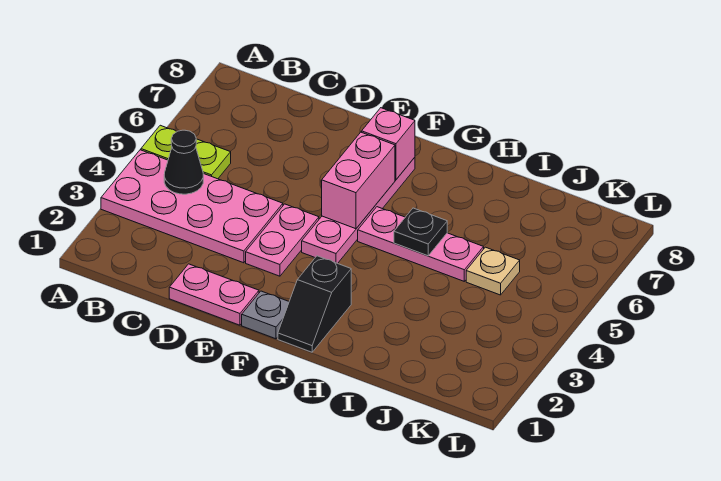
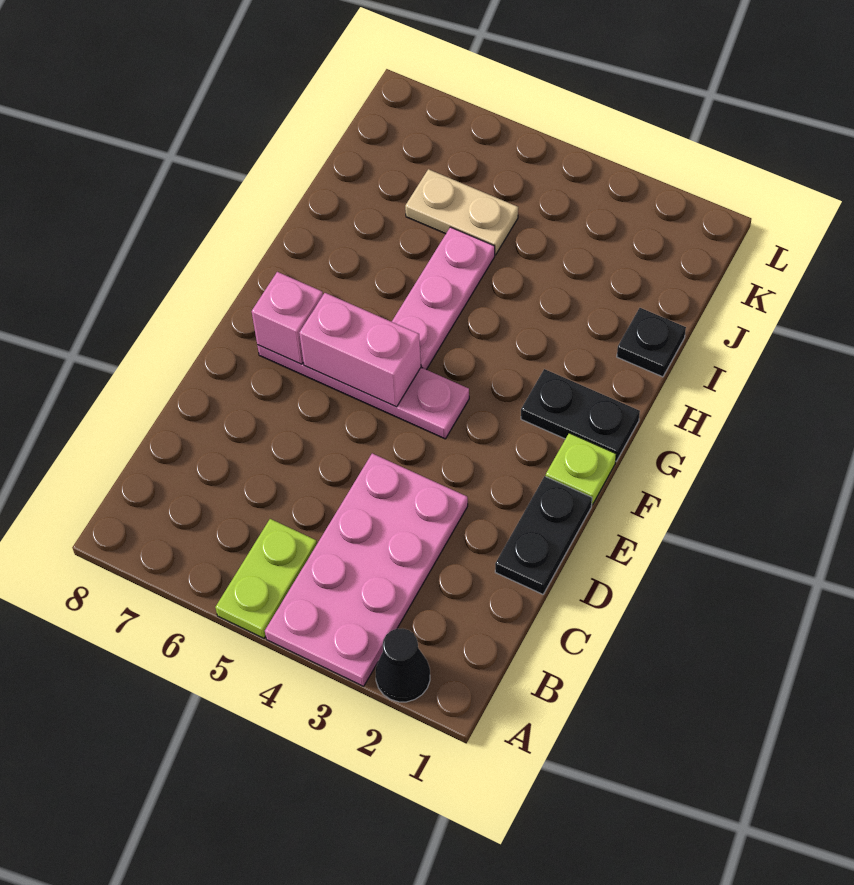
black 1x1 cone [164,130,203,194] -> black 1x1 cone moved to [376,628,430,702]
pink 1x2 plate [169,264,259,325] -> black 1x2 plate [495,476,592,594]
pink 1x2 plate [246,204,319,276] -> none
grey 1x1 plate [242,291,289,339] -> lime 1x1 plate [546,433,616,505]
black 1x2 slope [278,256,351,352] -> black 1x2 plate [521,369,640,461]
black 1x1 plate [394,208,447,256] -> black 1x1 plate moved to [617,308,686,377]
tan 1x1 plate [466,247,520,295] -> tan 1x2 plate [405,169,518,255]

